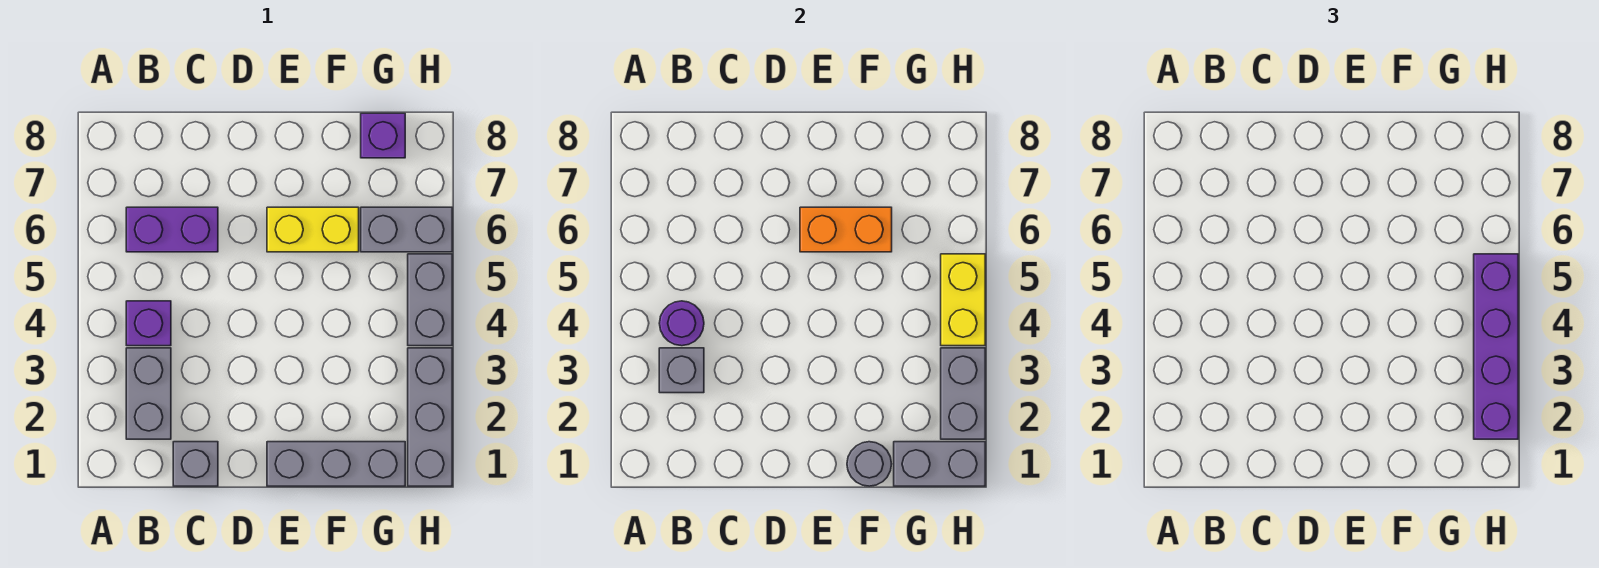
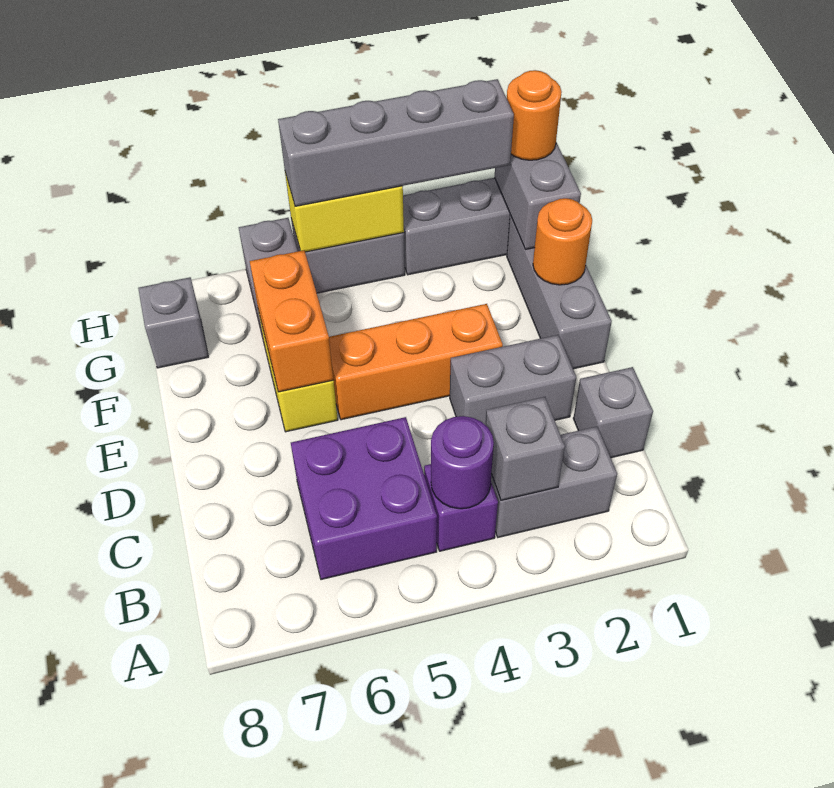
purple 1x2 brick [126,207,218,252] -> purple 2x2 brick [291,417,437,580]
none -> orange 1x3 brick [329,304,503,420]
grey 1x1 round brick [847,442,891,486] -> orange 1x1 round brick [533,198,592,285]
purple 1x1 brick [361,113,405,158] -> grey 1x1 brick [138,277,208,368]
none -> orange 1x1 round brick [507,70,561,160]
grey 1x2 brick [941,348,985,439] -> grey 1x2 brick moved to [450,335,576,425]
purple 1x4 brick [1474,254,1518,439] -> grey 1x4 brick [278,79,514,206]

